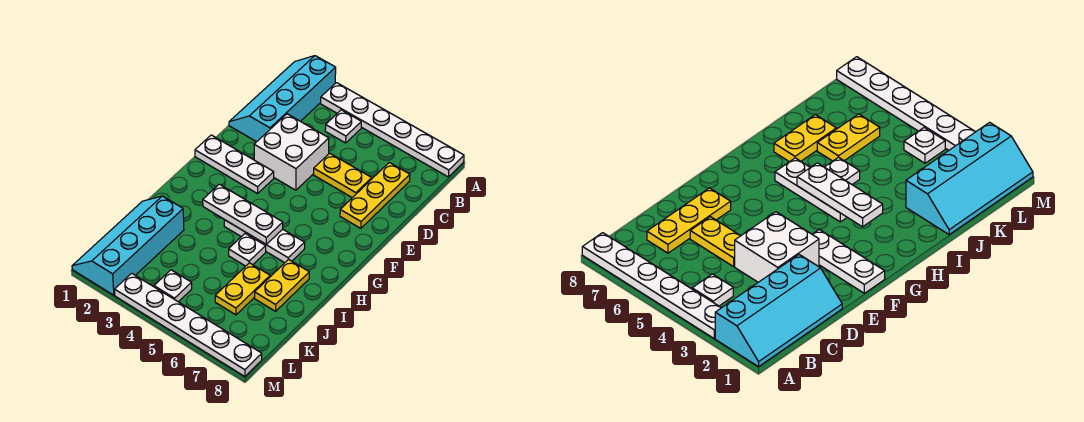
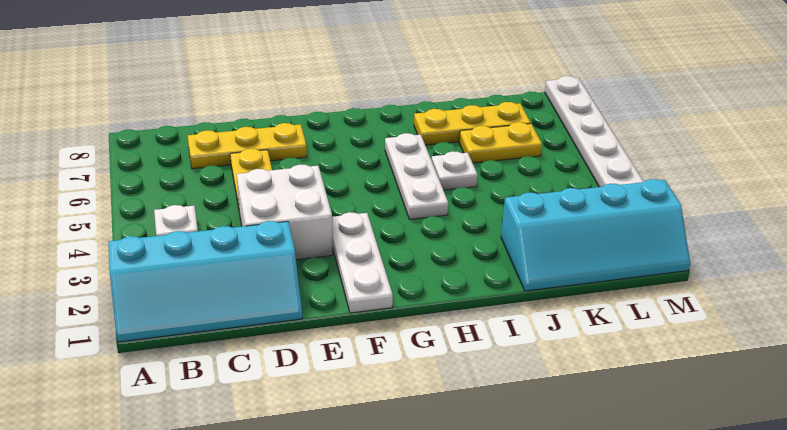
white 1x6 plate [321,83,464,177] -> none
white 1x3 plate [203,184,283,244] -> none
yellow 1x2 plate [255,259,309,311] -> yellow 1x3 plate [414,102,531,145]
white 1x1 plate [154,270,192,302] -> none

